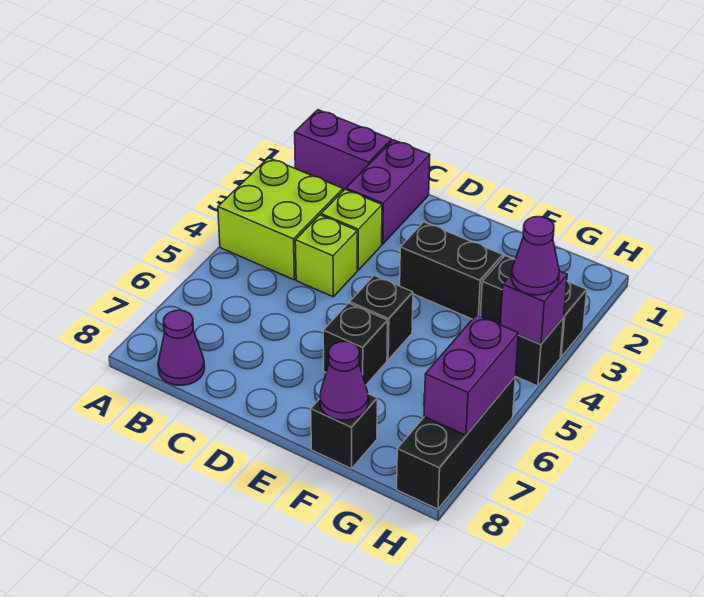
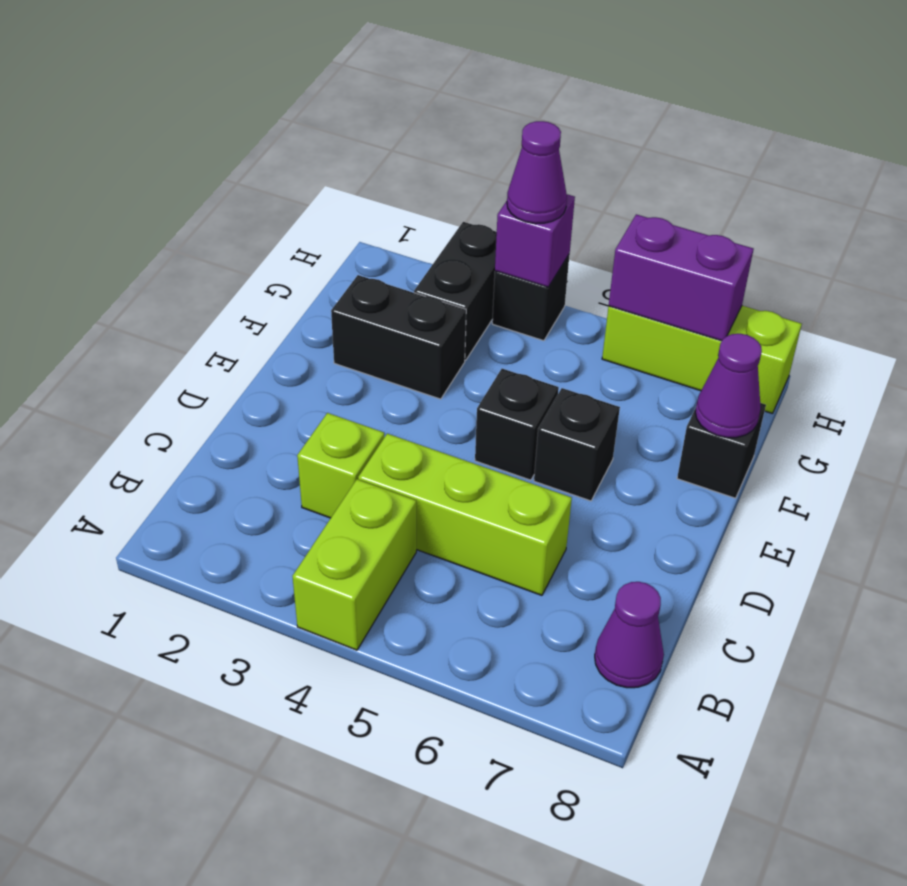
purple 1x2 brick [295,110,391,191] -> none
lime 2x2 brick [218,158,343,280] -> lime 1x2 brick [292,479,416,650]
purple 1x2 brick [346,140,430,244] -> none
lime 1x1 brick [295,215,357,297] -> lime 1x3 brick [358,434,572,595]
black 1x2 brick [400,222,503,319] -> black 1x2 brick turned to [331,275,466,399]
black 1x3 brick [397,377,515,509] -> lime 1x3 brick [602,306,802,414]

